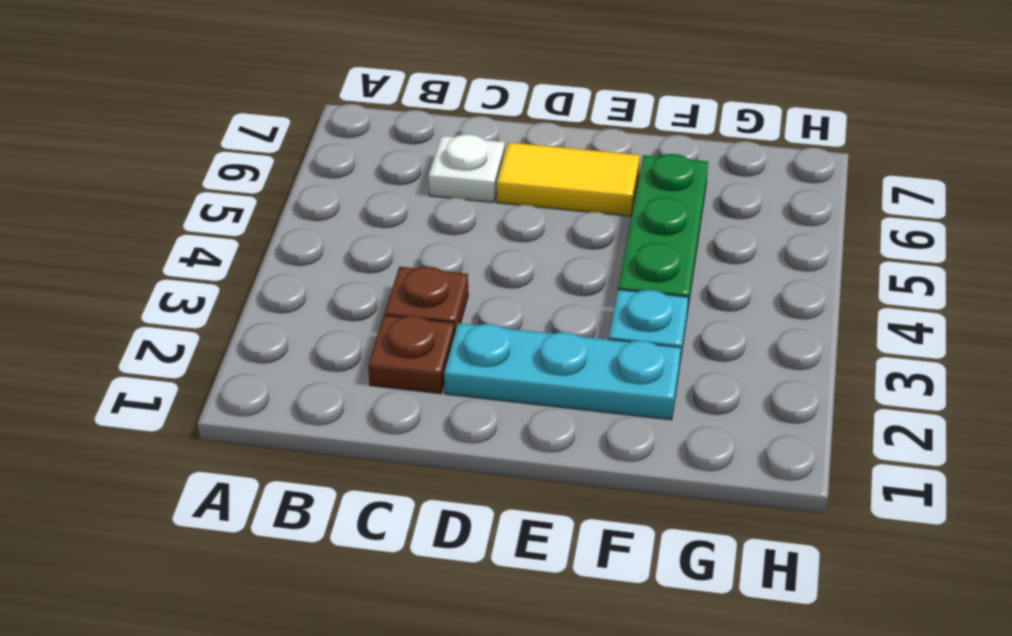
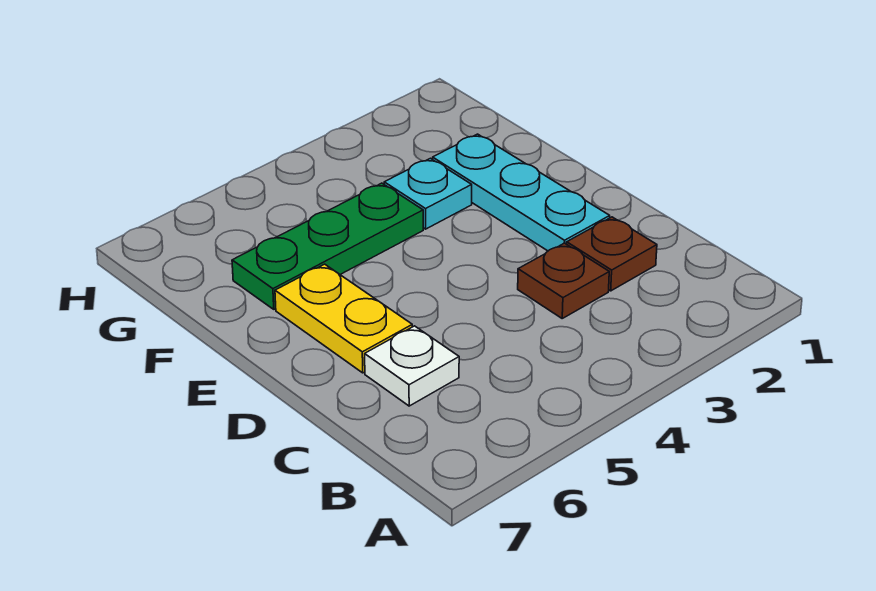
yellow 1x2 tile [497,142,640,216] -> yellow 1x2 plate [275,264,412,373]

